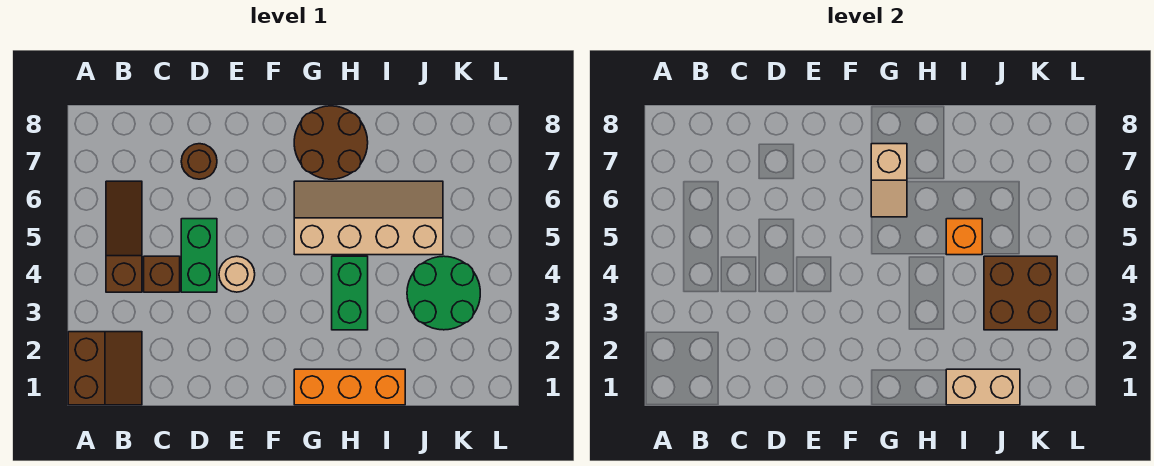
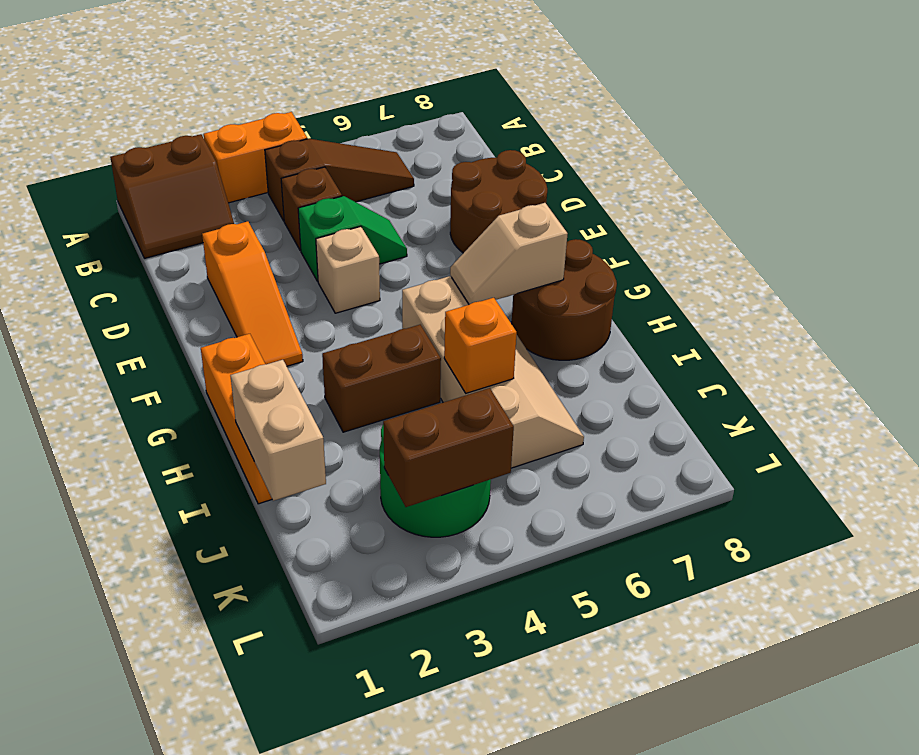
none -> orange 1x2 brick [204,112,307,203]
none -> orange 1x3 slope [202,221,303,366]
green 1x2 brick [181,219,217,292] -> green 1x2 slope [298,196,407,281]
brown 1x1 round brick [181,144,217,179] -> brown 2x2 round brick [450,150,547,253]
tan 1x1 round brick [219,256,255,292] -> tan 1x1 brick [316,226,380,313]
green 1x2 brick [332,256,368,330] -> brown 1x2 brick [322,325,441,432]
brown 2x2 brick [984,256,1057,330] -> brown 1x2 brick [383,388,514,507]

